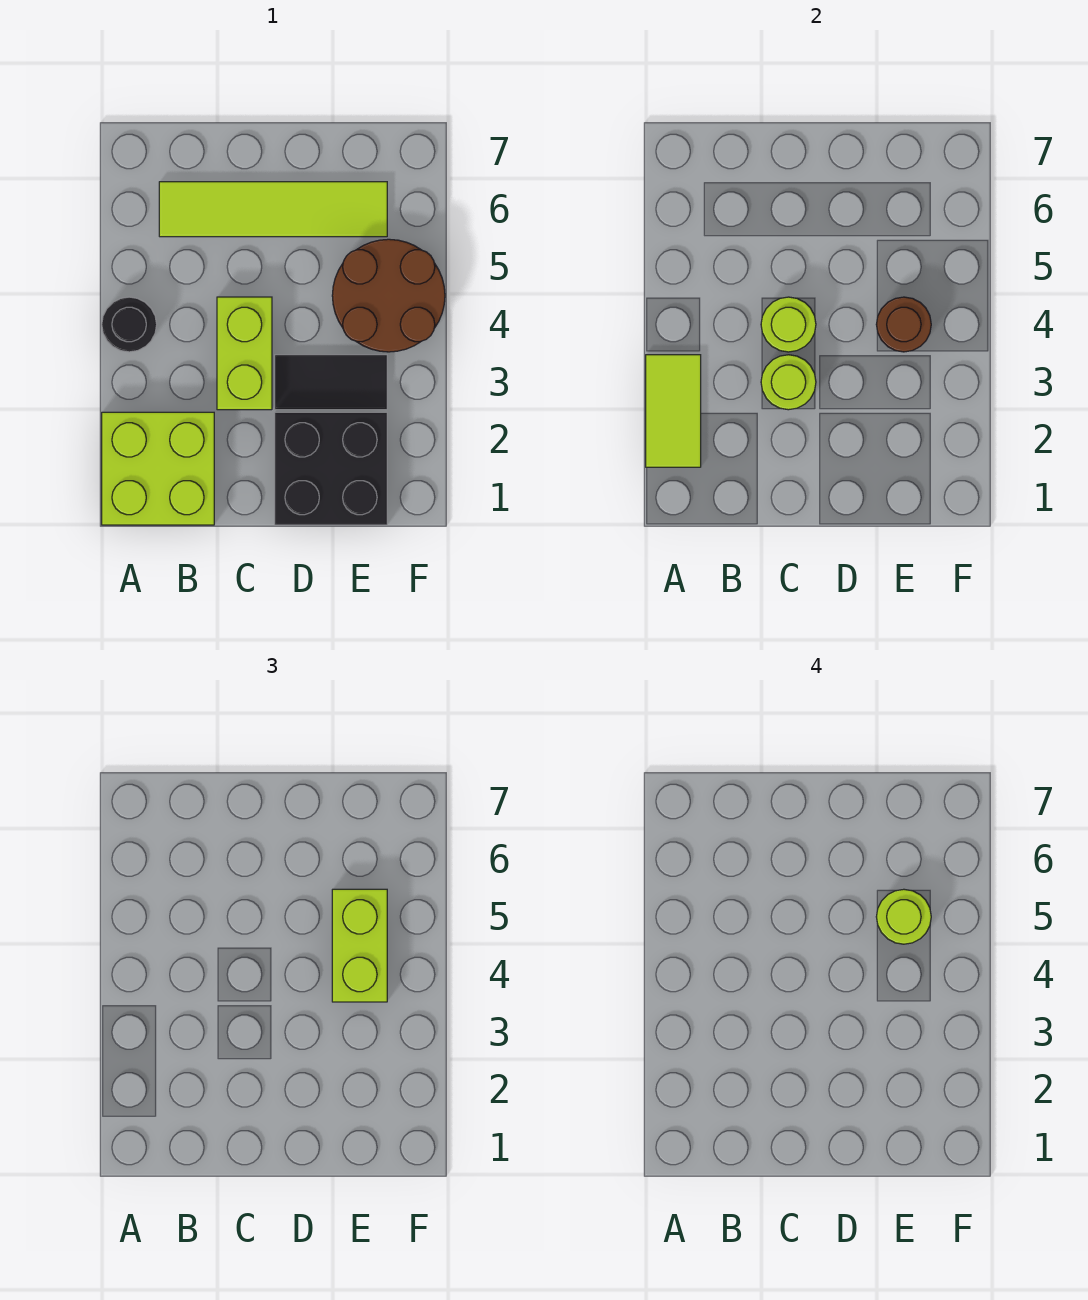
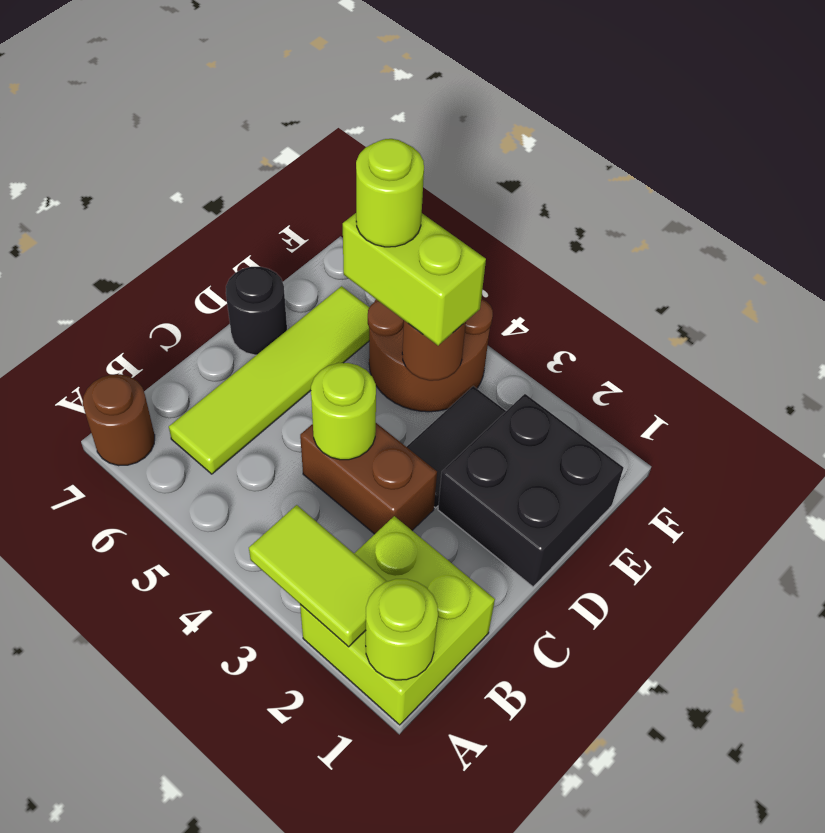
black 1x1 round brick [102,297,157,352] -> black 1x1 round brick moved to [226,267,287,355]
none -> brown 1x1 round brick [83,374,155,466]
lime 1x2 brick [217,297,272,410] -> brown 1x2 brick [300,423,437,534]
lime 1x1 round brick [761,355,816,410] -> lime 1x1 round brick moved to [366,579,438,680]

